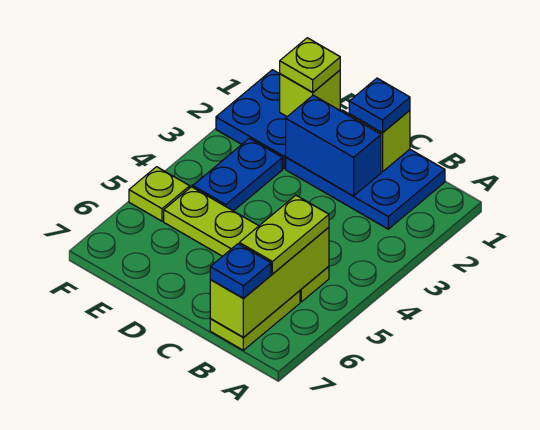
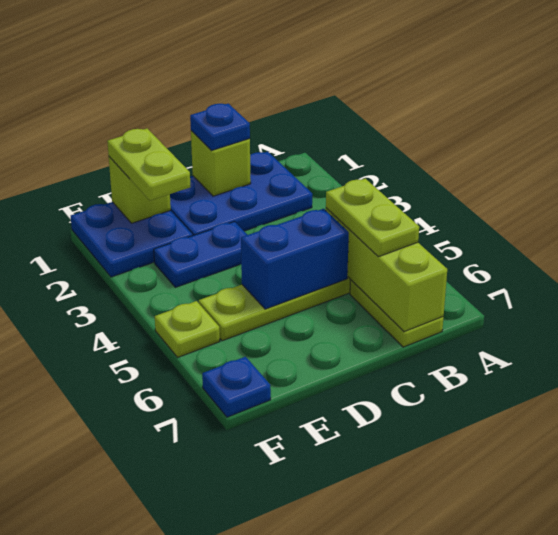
blue 1x1 plate [210,244,271,298] -> blue 1x1 plate moved to [202,357,271,417]
blue 1x2 brick [286,95,381,196] -> blue 1x2 brick moved to [241,209,349,309]
lime 1x1 plate [280,38,340,92] -> lime 1x2 plate [107,128,191,201]
blue 1x2 plate [193,138,282,211] -> blue 1x2 plate turned to [154,221,247,287]

